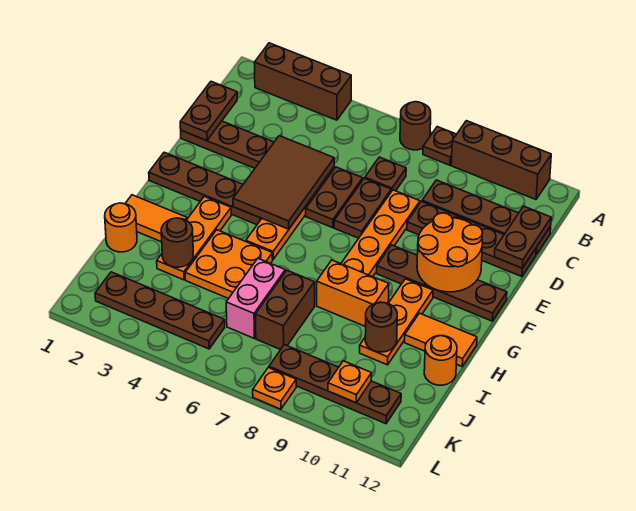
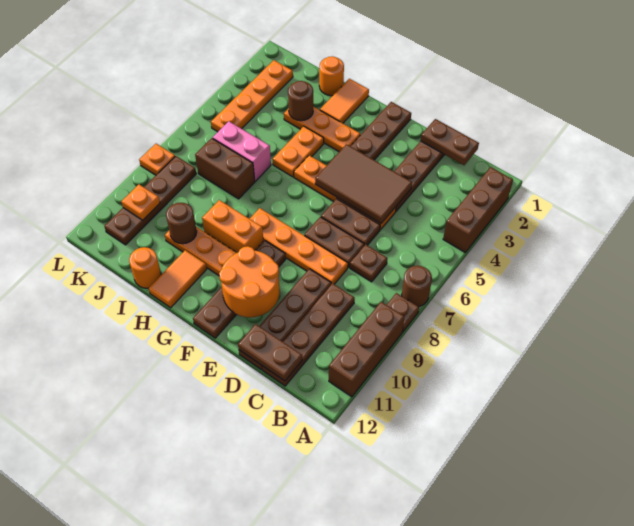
orange 2x2 plate [185,230,273,299] -> orange 1x2 plate [273,126,324,177]
orange 1x2 brick [317,260,389,327] -> orange 1x2 brick turned to [202,200,263,253]
brown 1x4 plate [95,272,225,349] -> orange 1x4 plate [211,60,293,132]

